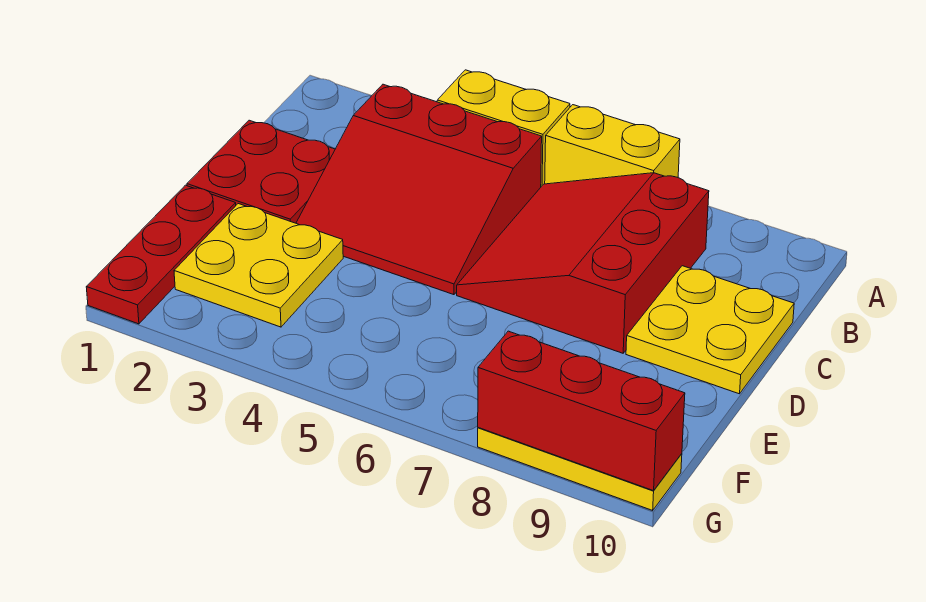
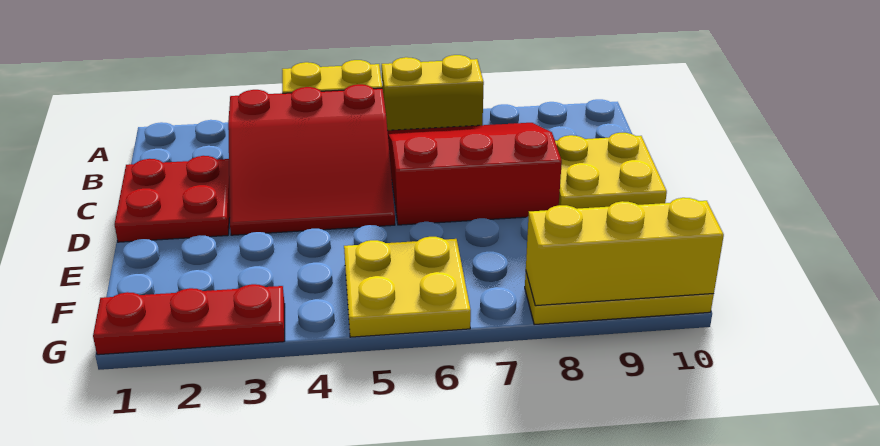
red 3x3 slope [457,173,709,353] -> red 3x3 slope turned to [387,123,562,225]
red 1x3 plate [86,185,236,324] -> red 1x3 plate turned to [93,284,285,355]
yellow 2x2 plate [174,204,343,327] -> yellow 2x2 plate moved to [344,237,471,337]
red 1x3 brick [478,331,685,491] -> yellow 1x3 brick [526,198,724,306]

